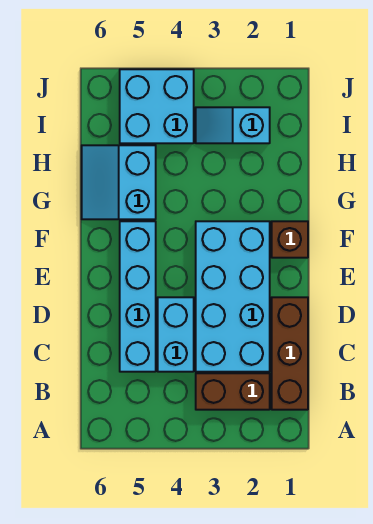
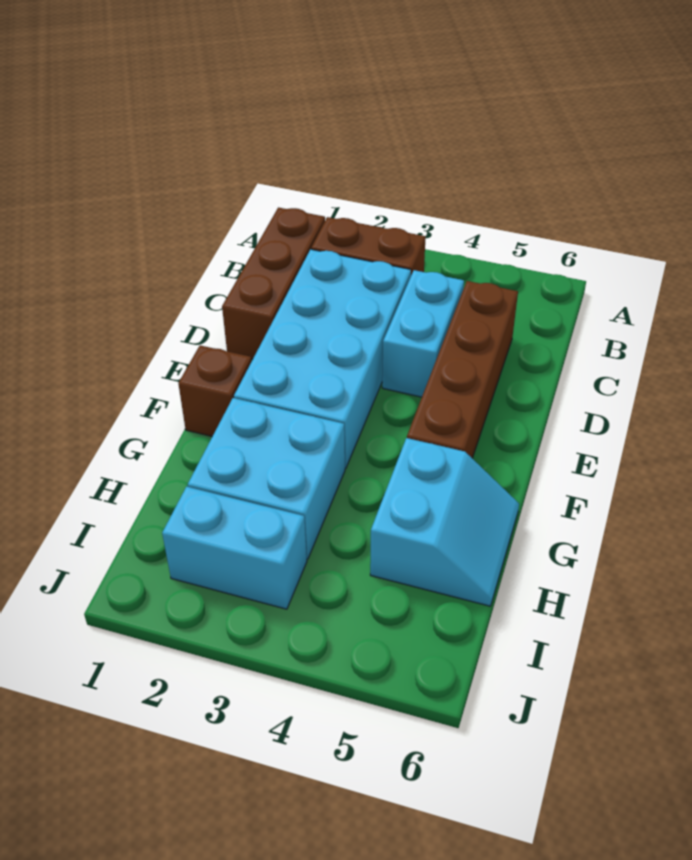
cyan 1x4 brick [120,221,156,372] -> brown 1x4 brick [407,281,518,458]
cyan 1x2 slope [196,107,270,143] -> cyan 1x2 brick [162,487,307,609]
cyan 2x2 brick [120,69,194,143] -> cyan 2x2 brick moved to [188,398,345,559]

